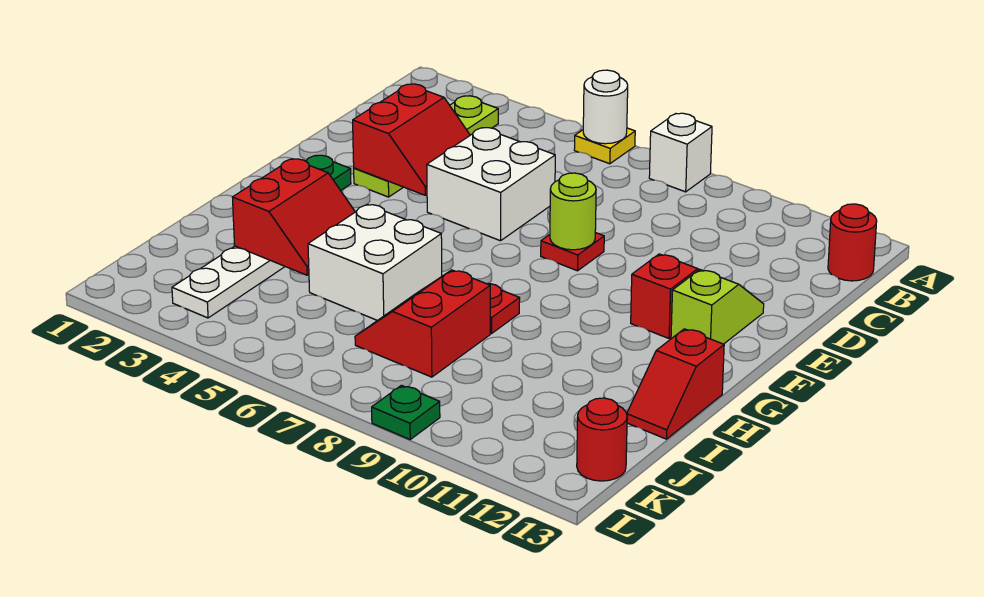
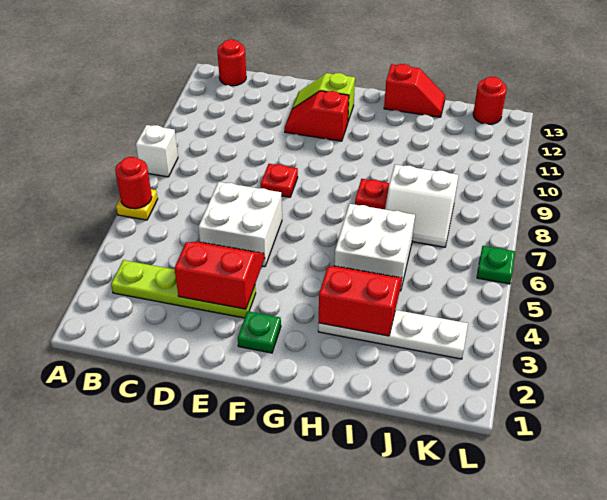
white 1x1 round brick [583,70,628,144] -> red 1x1 round brick [115,157,152,209]
lime 1x1 round brick [550,173,596,250] -> none
red 2x2 slope [355,270,490,377] -> white 2x2 slope [385,165,458,247]
green 1x1 plate [372,385,440,439] -> green 1x1 plate moved to [477,246,515,284]

